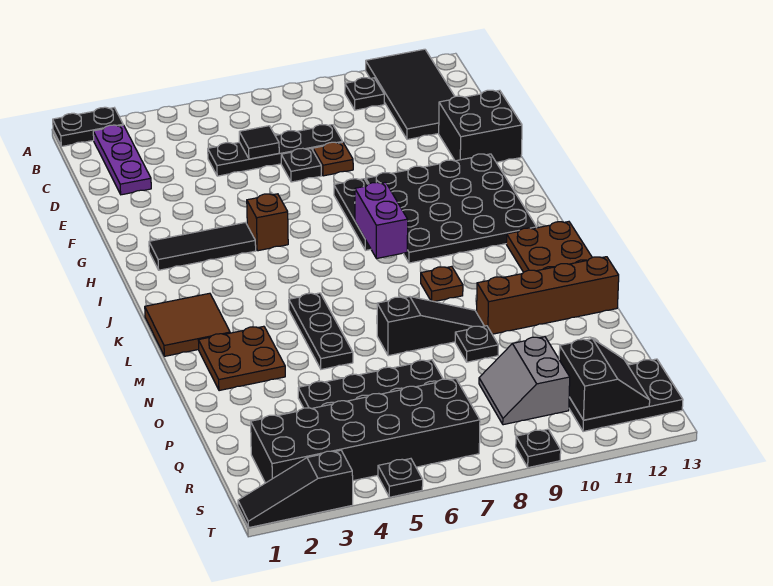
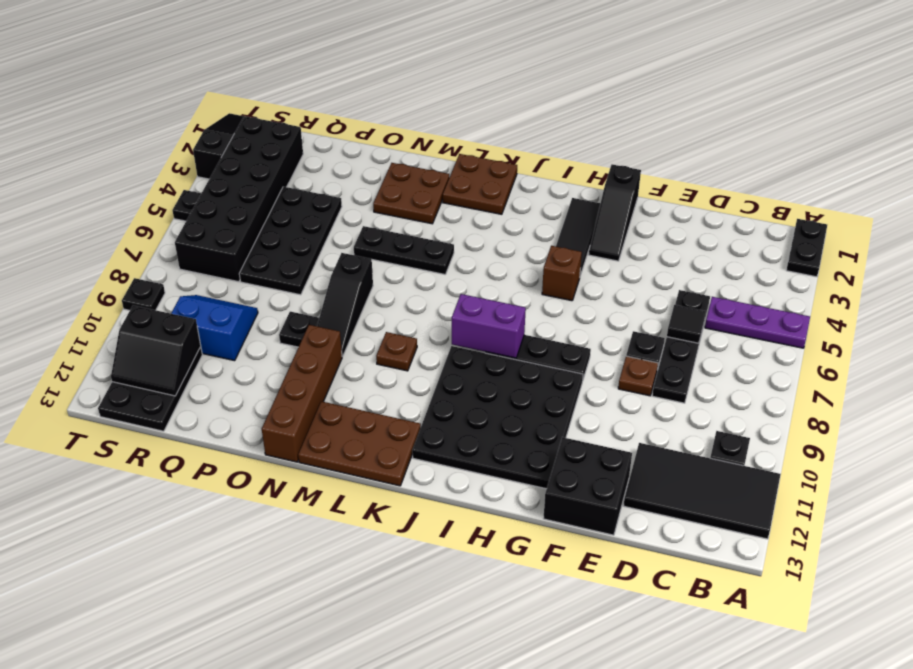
purple 1x3 plate [93,125,151,195] -> purple 1x3 plate moved to [705,297,810,348]
none -> black 1x3 slope [589,164,641,261]
brown 2x2 tile [145,293,230,356] -> brown 2x2 plate [443,154,517,214]
grey 2x2 slope [479,337,570,425] -> blue 2x2 slope [171,295,258,361]

